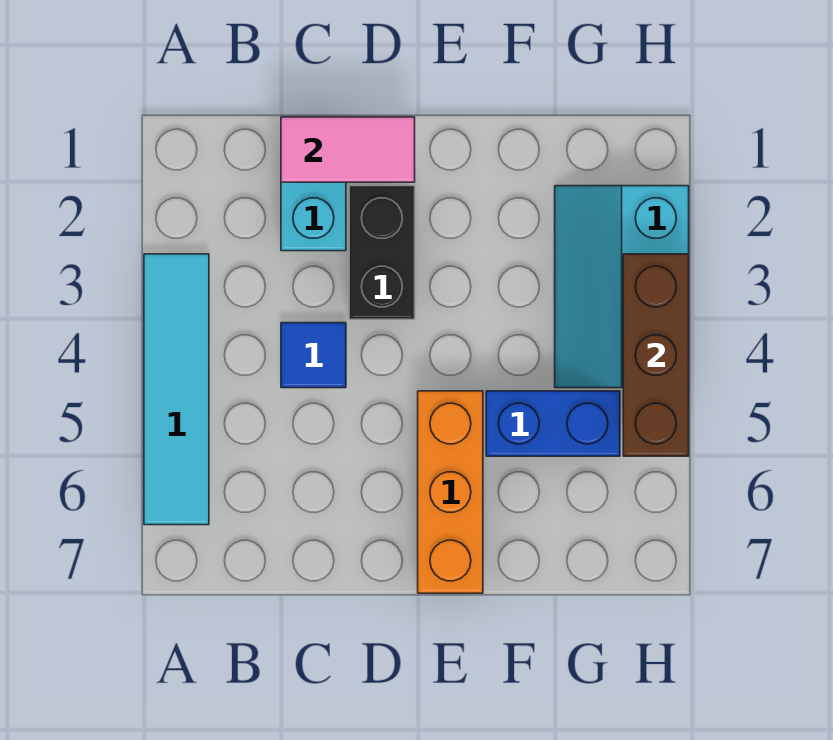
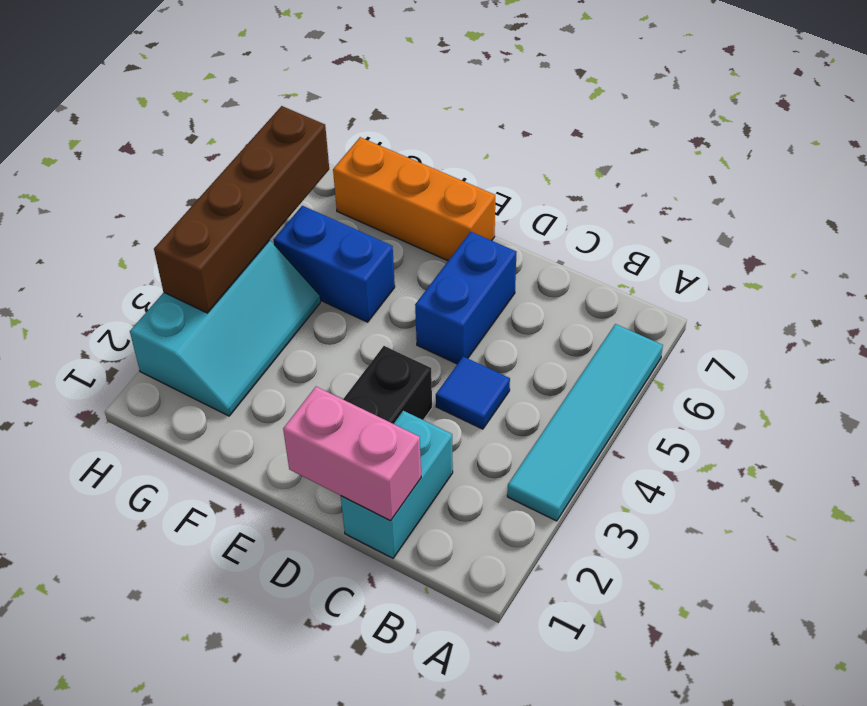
pink 1x2 tile [281,117,415,182] -> pink 1x2 brick [283,387,421,521]
none -> blue 1x2 brick [415,232,516,364]
orange 1x3 brick [418,391,483,593] -> orange 1x3 brick turned to [333,137,495,261]
brown 1x3 brick [623,254,689,456] -> brown 1x4 brick [154,106,329,313]

